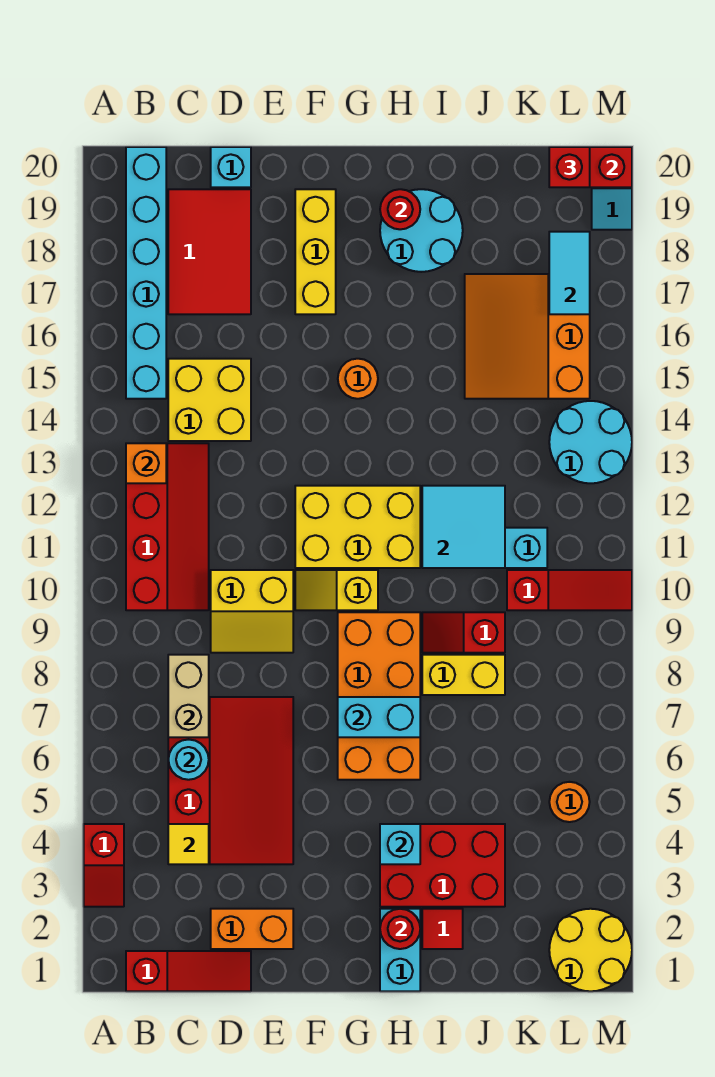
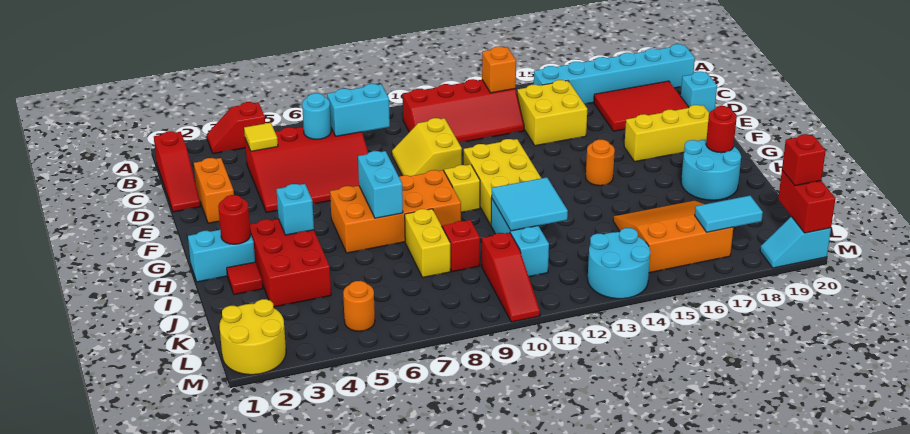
tan 1x2 brick [168,655,209,737] -> cyan 1x2 brick [327,84,390,136]

